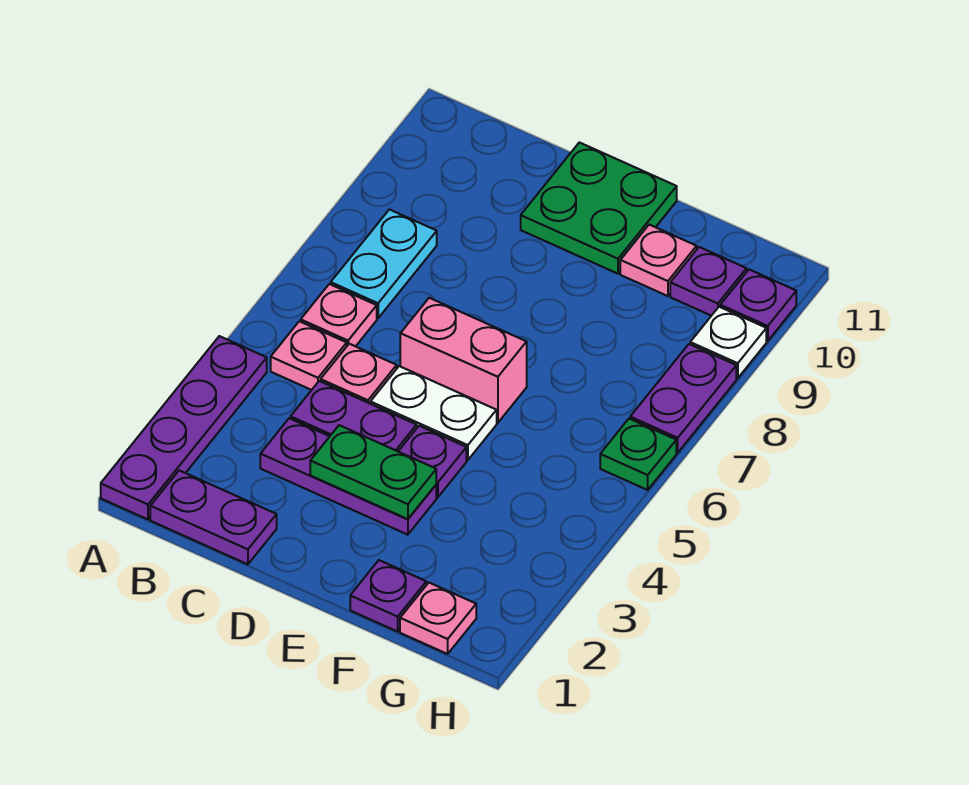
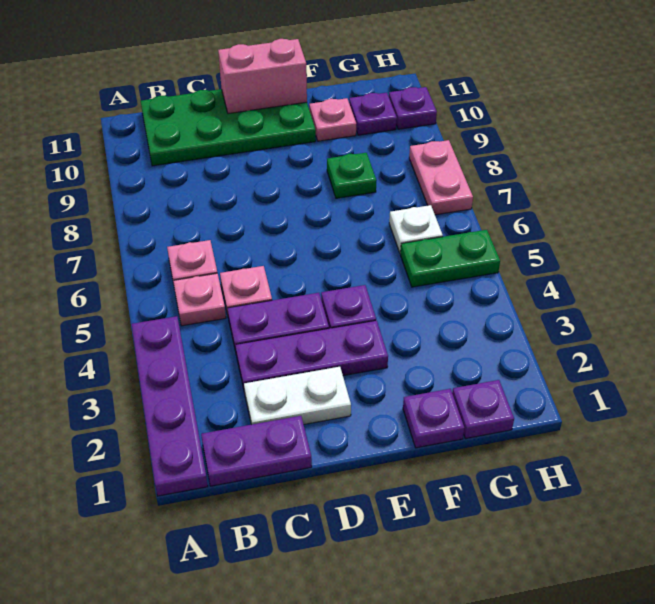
cyan 1x2 plate [331,209,437,318] -> none
green 1x2 plate [310,425,436,519] -> green 1x2 plate moved to [401,230,500,287]
white 1x2 plate [370,366,497,460] -> white 1x2 plate moved to [244,367,351,425]
pink 1x2 brick [400,298,527,423] -> pink 1x2 brick moved to [218,39,307,114]
green 2x2 plate [521,142,677,274] -> green 2x4 plate [141,89,316,166]
pink 1x1 plate [400,583,476,654] -> purple 1x1 plate [452,380,514,439]
green 1x1 plate [600,419,676,490] -> green 1x1 plate moved to [327,153,377,198]
purple 1x2 plate [630,344,736,453] -> pink 1x2 plate [409,140,473,215]
white 1x1 plate [690,307,766,378] -> white 1x1 plate moved to [389,205,443,254]

